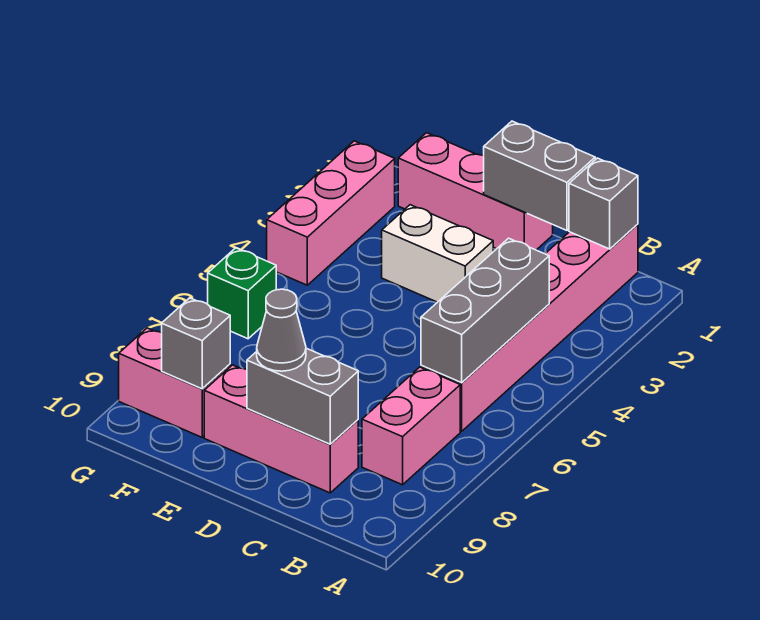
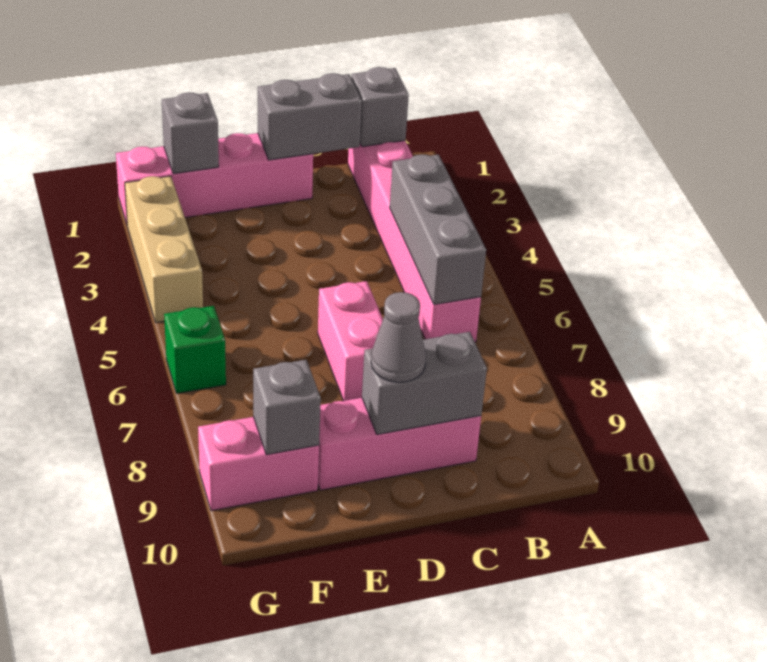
pink 1x2 brick [362,367,460,485] -> pink 1x2 brick moved to [318,281,383,401]
pink 1x3 brick [398,133,553,250] -> pink 1x4 brick [116,133,313,224]
white 1x2 brick [382,205,493,302] -> none
none -> grey 1x1 brick [162,92,219,174]
pink 1x3 brick [267,141,395,285] -> tan 1x3 brick [125,176,203,323]

